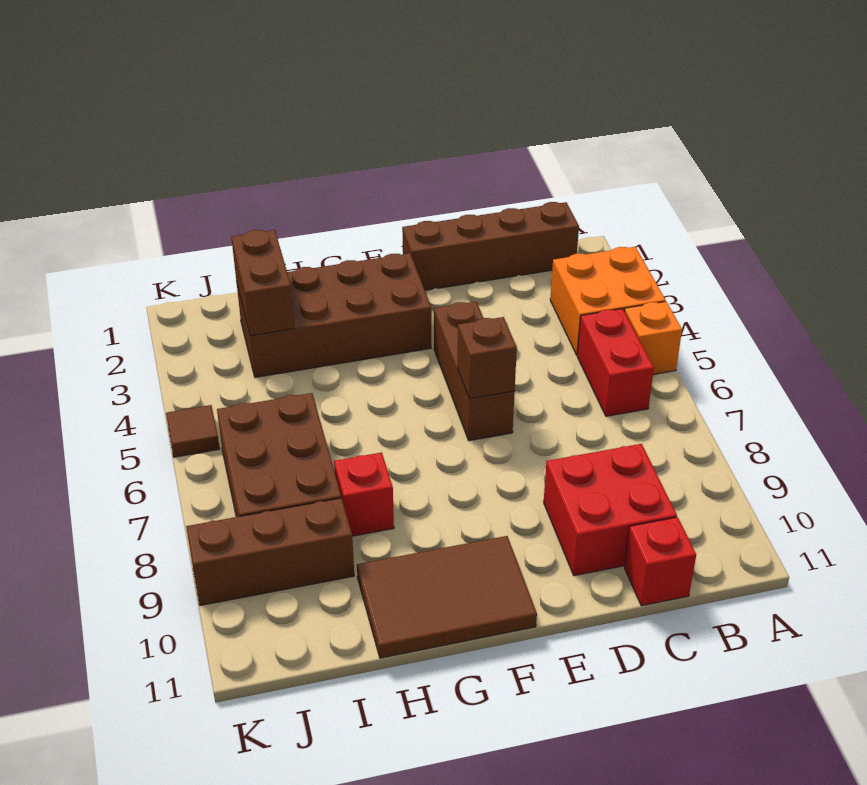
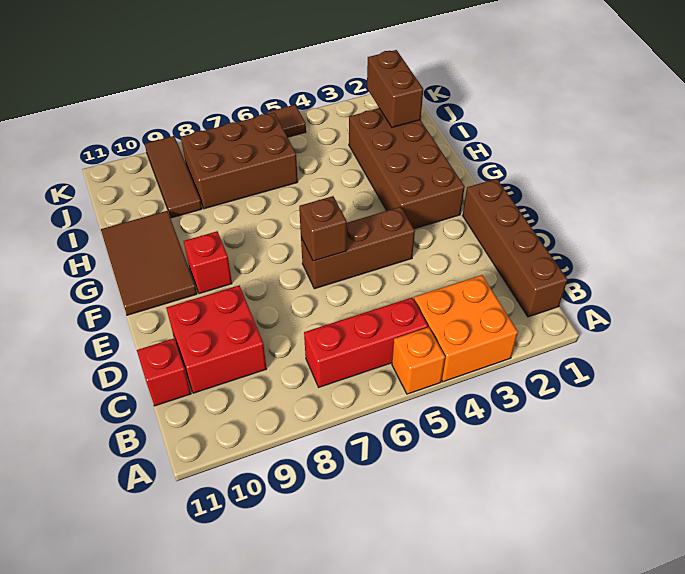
red 1x2 brick [577,309,654,416] -> red 1x3 brick [304,298,428,387]
red 1x1 brick [334,452,394,536] -> red 1x1 brick moved to [184,231,232,294]
brown 1x2 brick [231,230,294,336] -> brown 1x2 brick turned to [367,50,423,127]
brown 1x3 brick [186,498,354,606] -> brown 1x3 tile [145,136,202,218]

